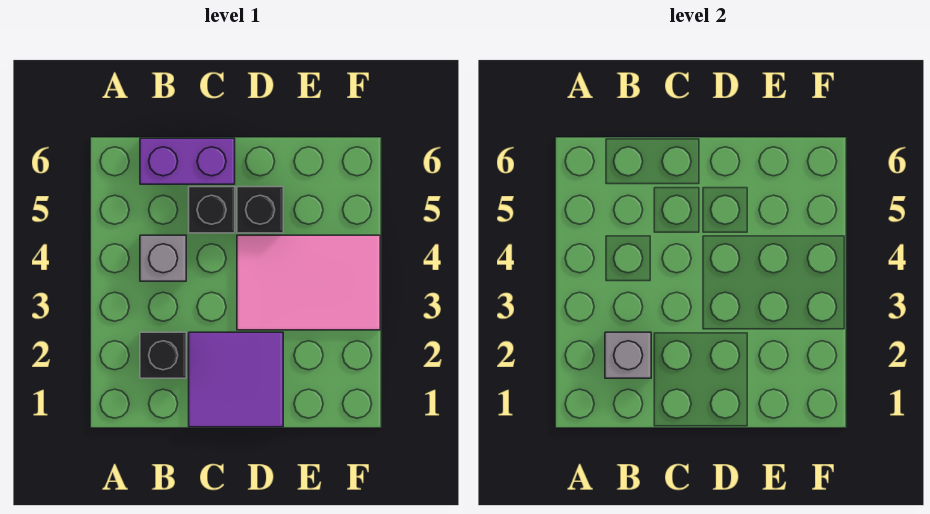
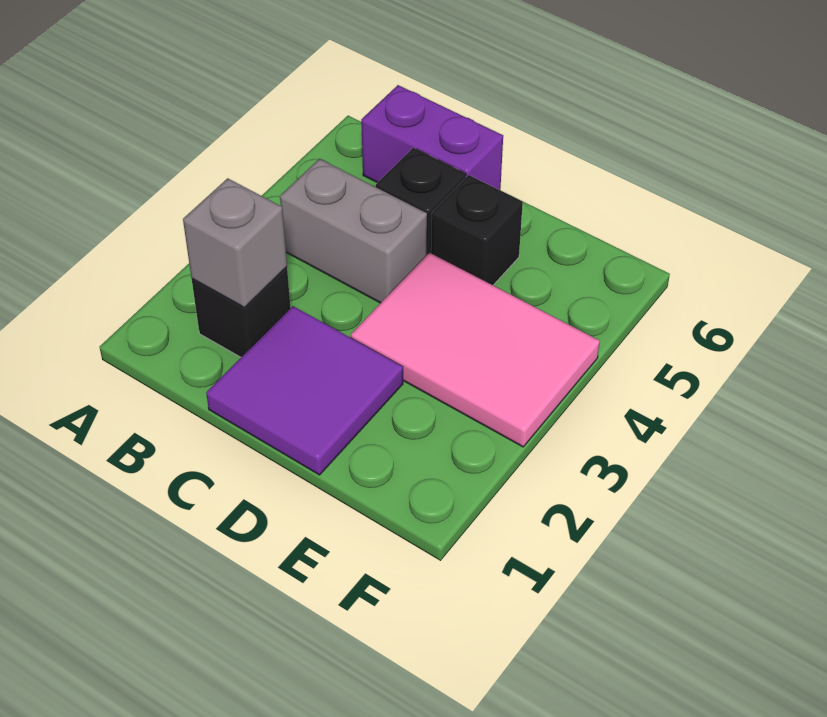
grey 1x1 brick [140,235,186,281] -> grey 1x2 brick [280,159,427,303]

